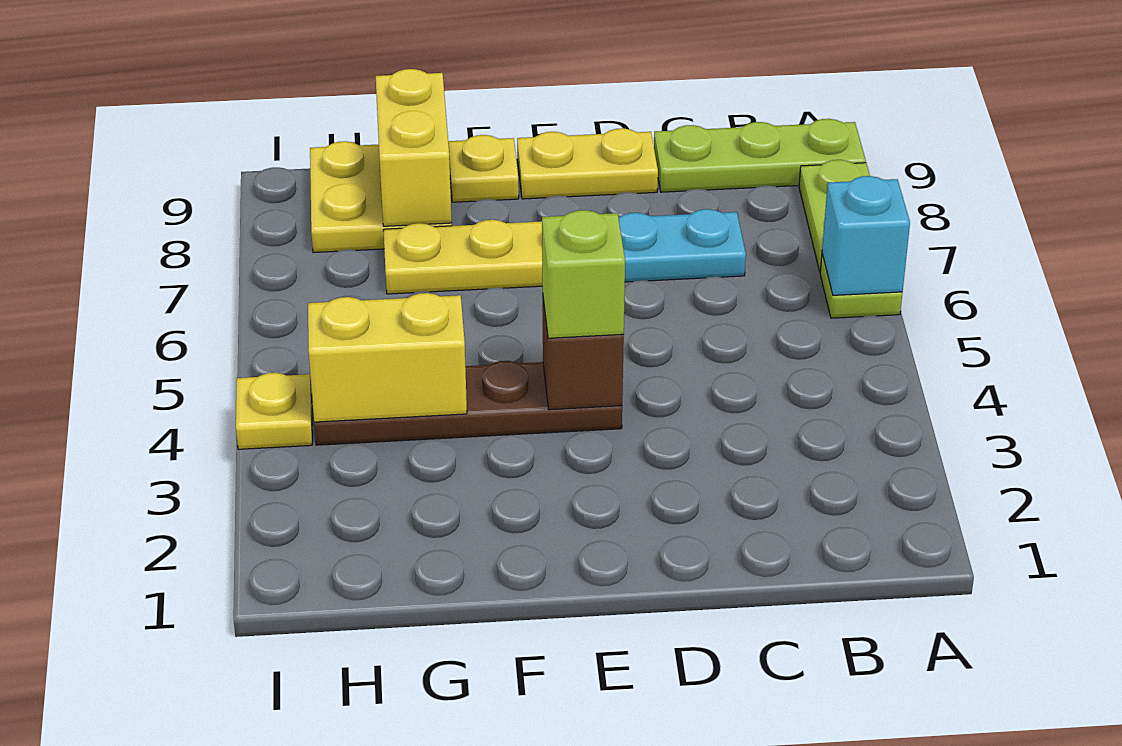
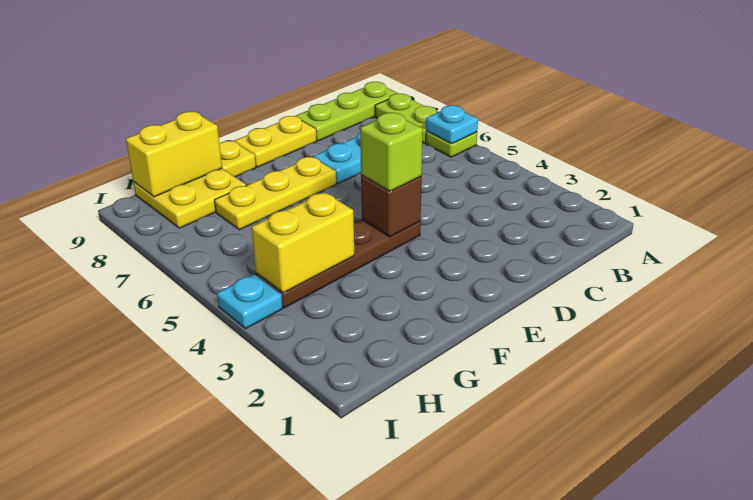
cyan 1x1 brick [822,176,910,295] -> cyan 1x1 plate [426,105,478,144]
yellow 1x2 brick [376,69,452,226] -> yellow 1x2 brick turned to [126,112,222,197]
yellow 1x1 plate [236,373,312,449] -> cyan 1x1 plate [217,274,283,329]

